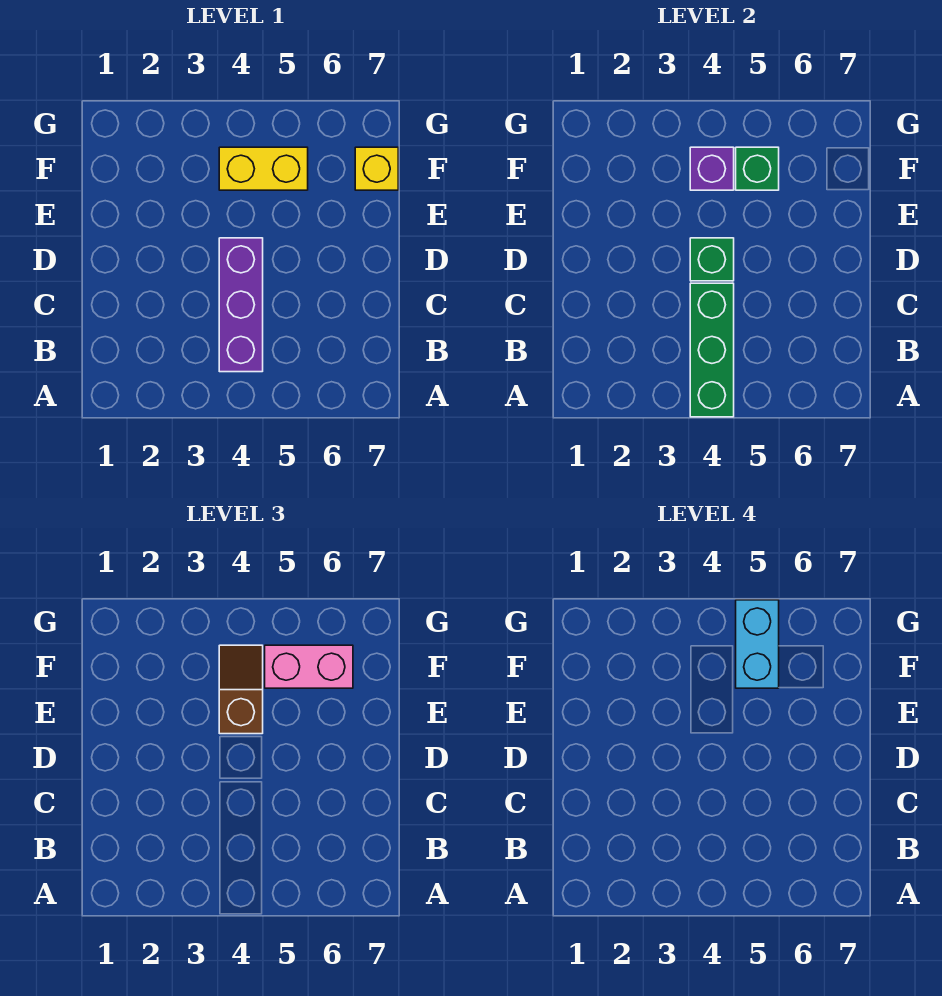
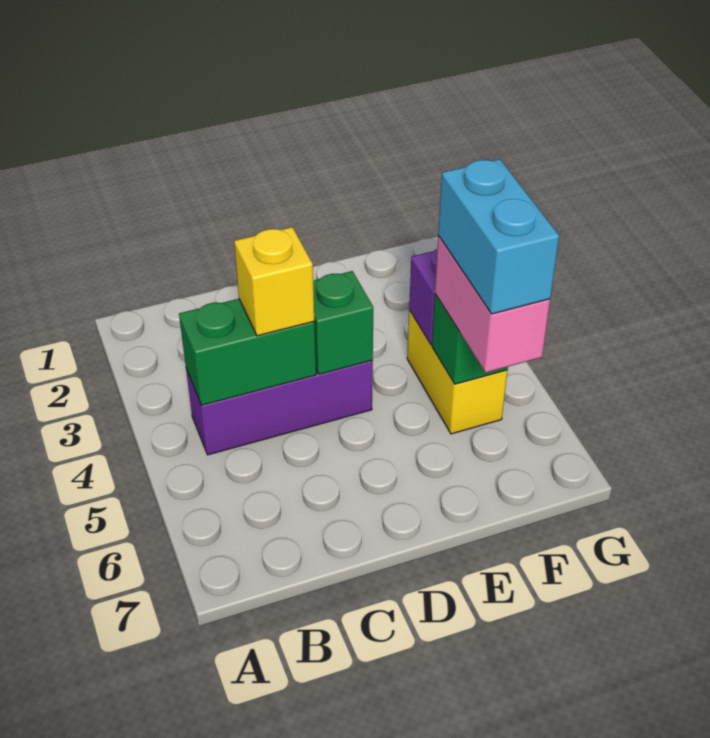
green 1x3 brick [690,283,734,417] -> green 1x2 brick [179,299,316,405]
brown 1x2 slope [219,645,263,734] -> none
cyan 1x2 brick [736,600,779,688] -> cyan 1x2 brick turned to [438,159,559,314]
yellow 1x1 brick [355,147,398,190] -> yellow 1x1 brick moved to [234,227,314,336]

